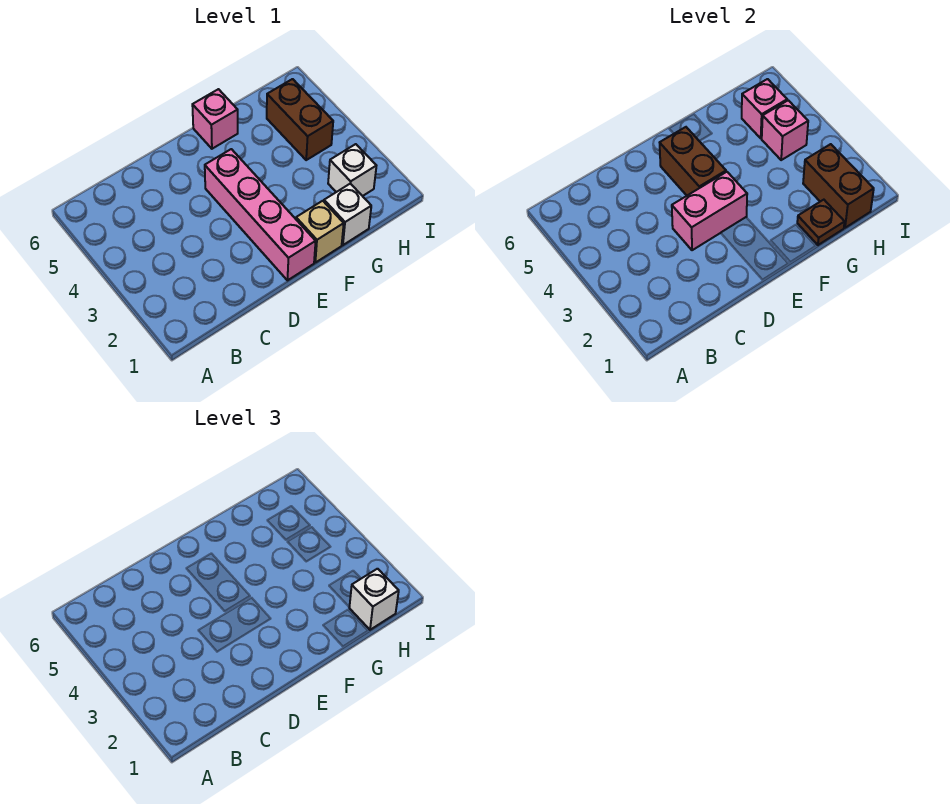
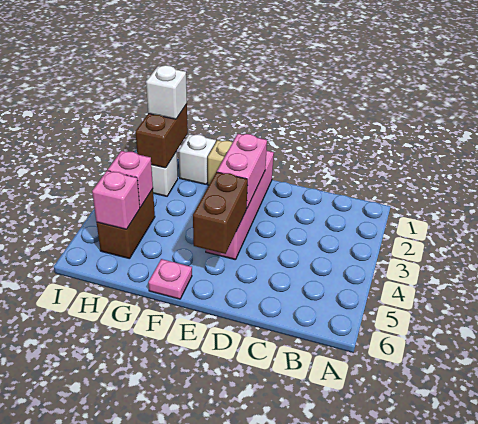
pink 1x2 brick [672,172,747,250] -> pink 1x2 brick turned to [217,134,267,209]
pink 1x1 brick [192,89,238,149] -> pink 1x1 plate [148,259,192,299]
brown 1x1 plate [797,200,844,245] -> none

